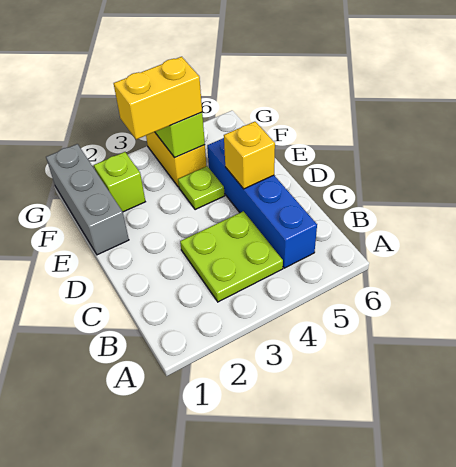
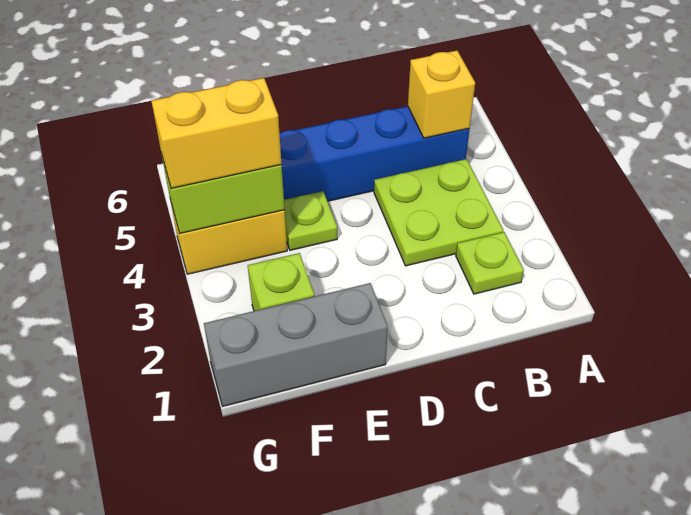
none -> lime 1x1 plate [456,232,524,294]
yellow 1x1 brick [224,122,275,189] -> yellow 1x1 brick moved to [408,51,475,138]
yellow 1x2 brick [114,57,202,139] -> yellow 1x2 brick turned to [151,78,282,188]

